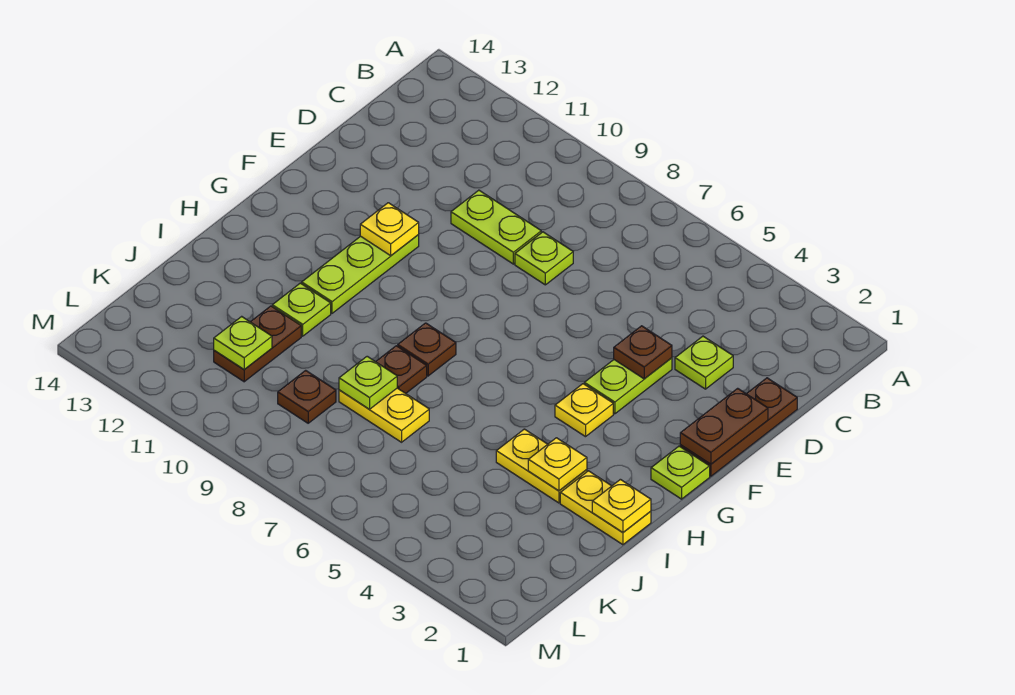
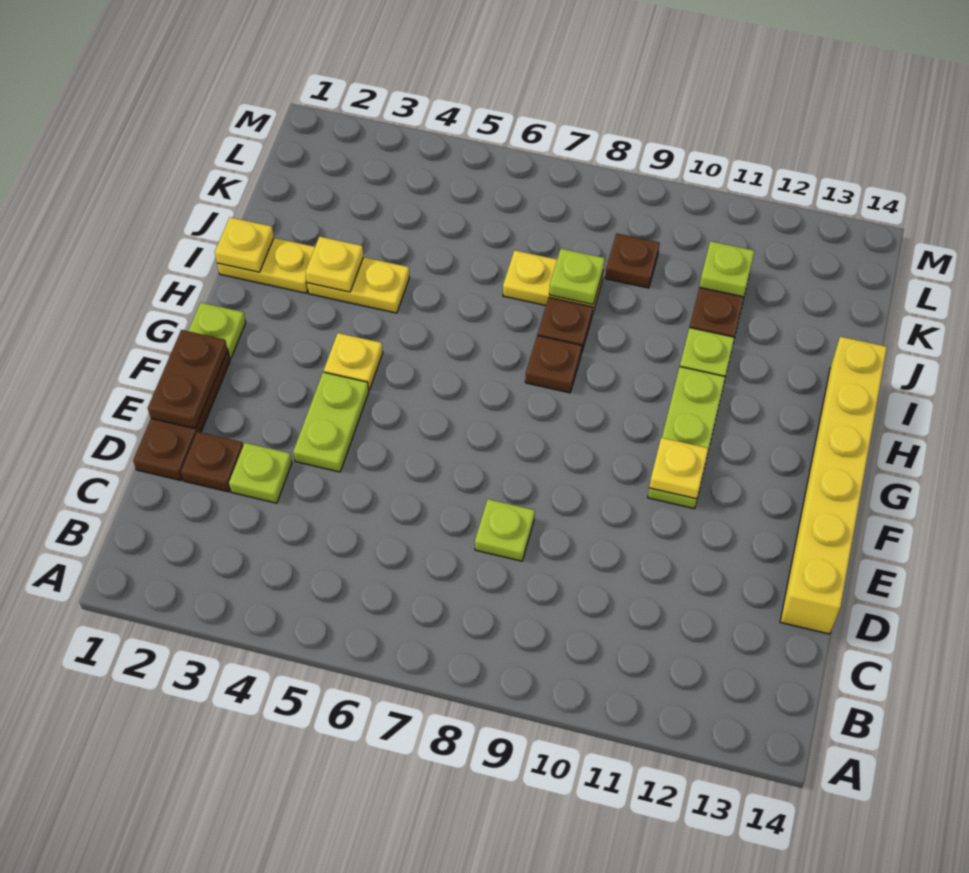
lime 1x2 plate [451,190,541,264] -> none
none -> yellow 1x6 brick [780,337,887,634]
brown 1x1 plate [614,326,672,379] -> brown 1x1 plate moved to [181,432,243,492]

